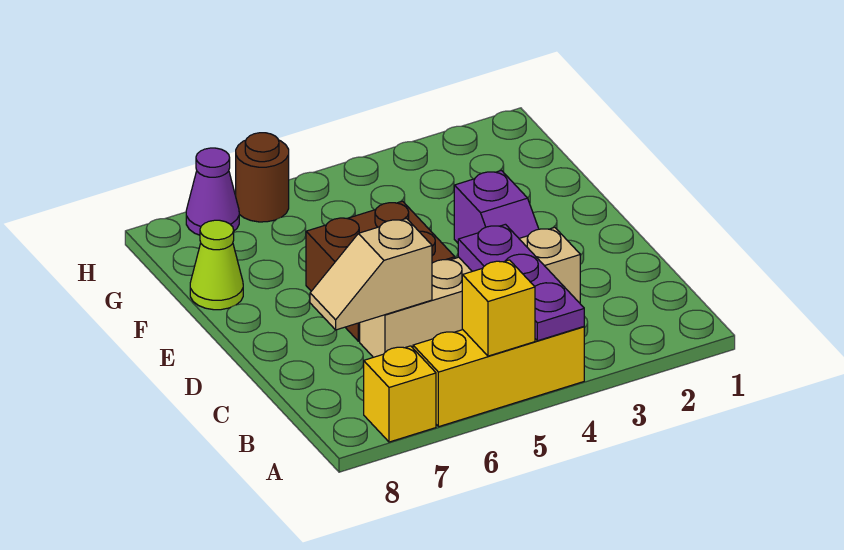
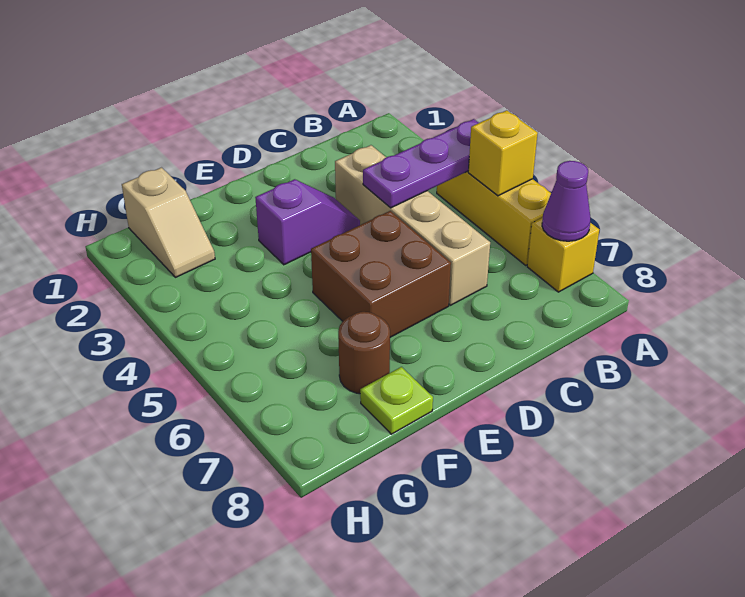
tan 1x2 slope [310,219,432,330] -> tan 1x2 slope moved to [122,168,215,277]
lime 1x1 cone [190,220,243,310] -> lime 1x1 plate [360,367,433,434]
brown 1x1 round brick [236,133,289,222] -> brown 1x1 round brick moved to [338,312,390,394]
purple 1x1 cone [186,148,239,235] -> purple 1x1 cone moved to [542,161,591,241]

